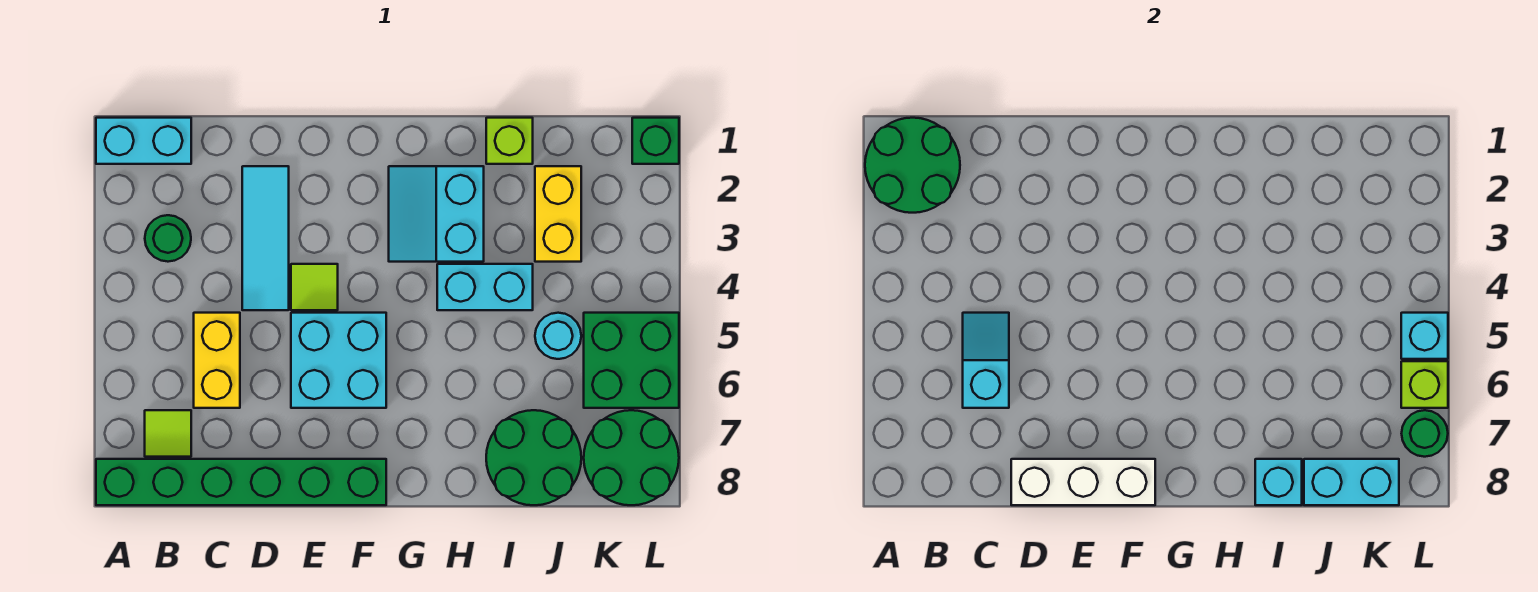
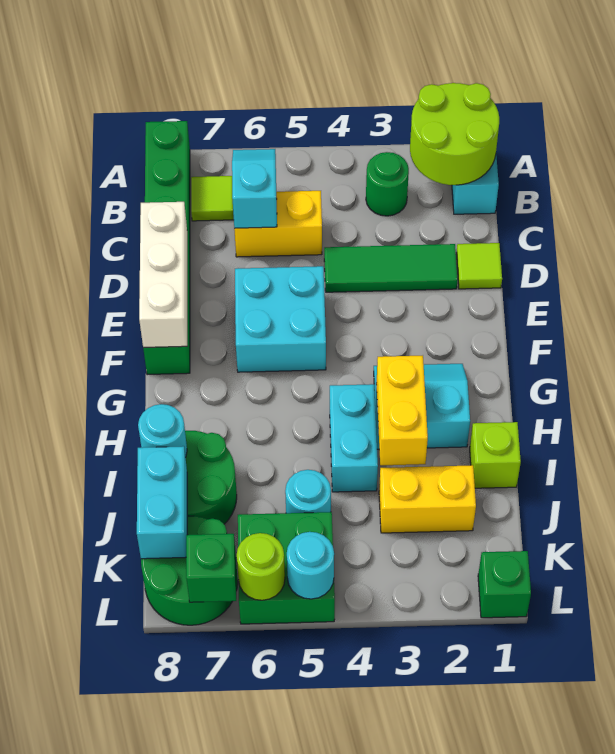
green 2x2 round brick [865,118,960,213] -> lime 2x2 round brick [410,83,499,185]
cyan 1x2 slope [963,313,1009,408] -> cyan 1x2 slope turned to [232,149,277,228]
cyan 1x3 tile [242,166,289,310] -> green 1x3 tile [324,244,458,292]
lime 1x1 tile [291,264,338,310] -> lime 1x1 tile moved to [456,243,502,289]
none -> yellow 1x2 brick [376,356,428,465]
cyan 1x1 brick [1255,459,1302,505] -> cyan 1x1 round brick [138,404,187,457]
cyan 1x1 brick [1401,313,1448,359] -> cyan 1x1 round brick [287,532,334,599]
lime 1x1 brick [1401,361,1448,408] -> lime 1x1 round brick [237,533,285,600]
green 1x1 round brick [1402,410,1448,457] -> green 1x1 brick [186,534,236,602]

